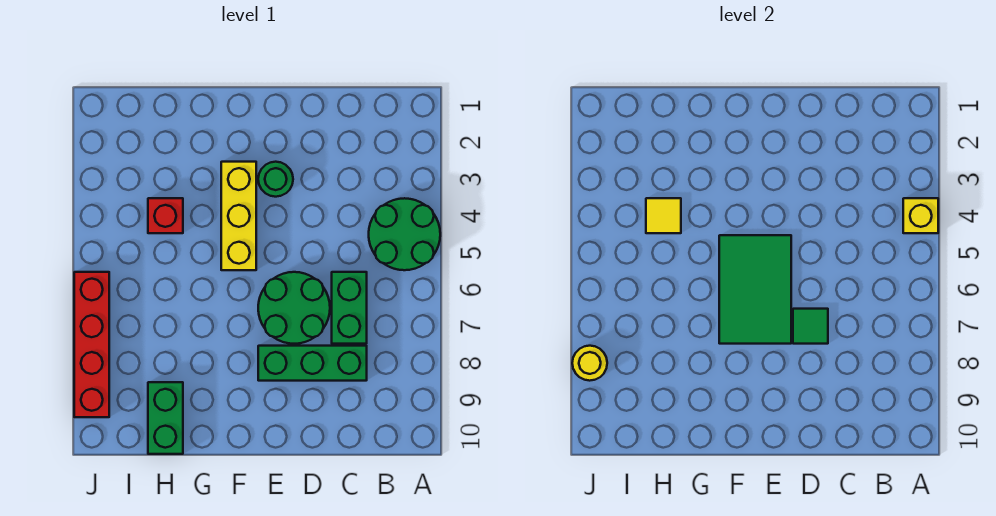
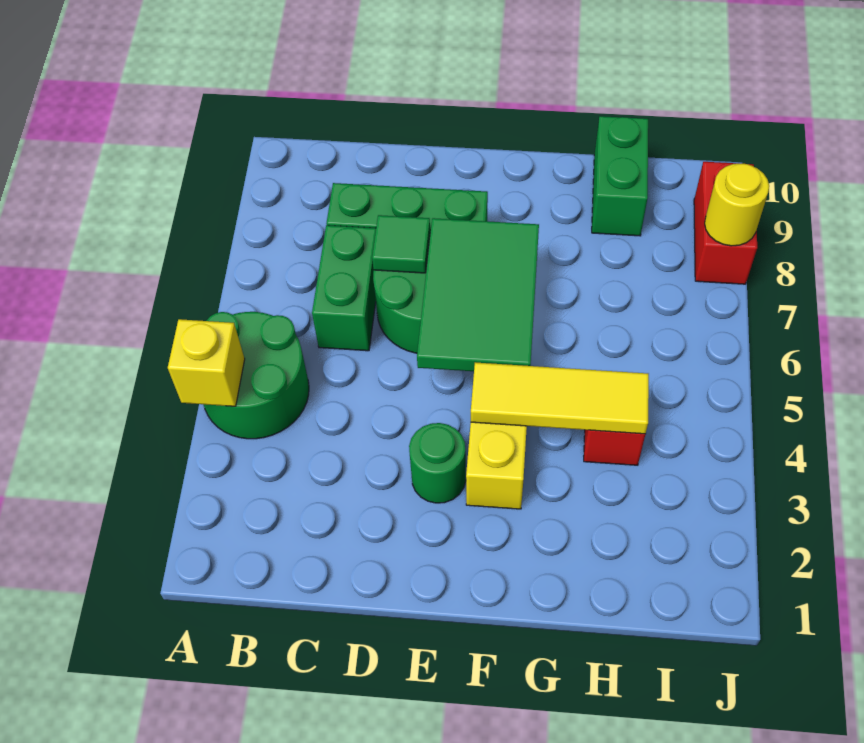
yellow 1x1 tile [646,198,681,233] -> yellow 1x3 tile [471,362,649,434]
red 1x4 brick [74,272,109,417] -> red 1x2 brick [694,162,757,284]

